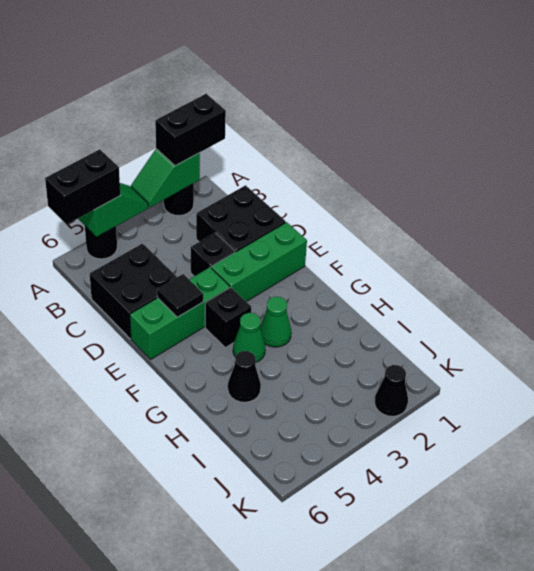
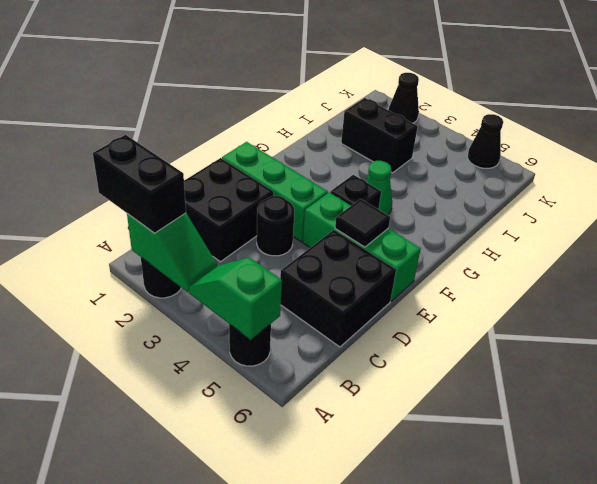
black 1x2 brick [45,149,120,224] -> black 1x2 brick moved to [341,98,418,173]
black 1x1 brick [191,233,235,276] -> black 1x1 round brick [257,196,294,256]
green 1x1 cone [260,297,291,347] -> none
black 1x1 cone [228,351,261,402] -> black 1x1 cone moved to [467,114,503,168]

